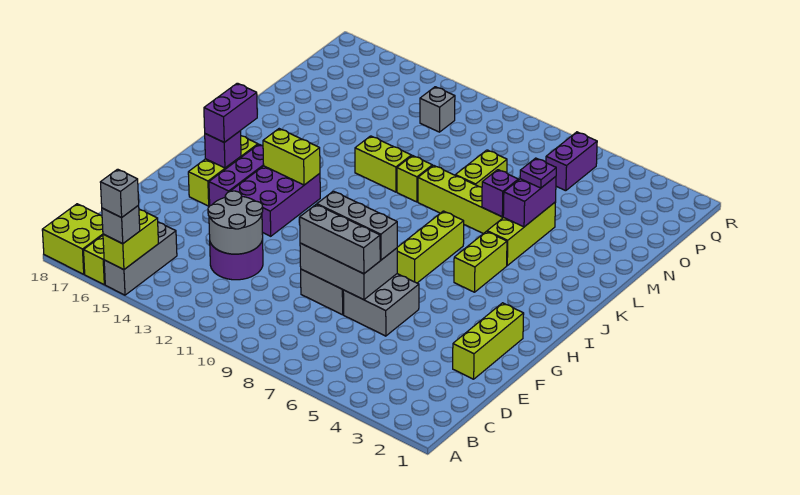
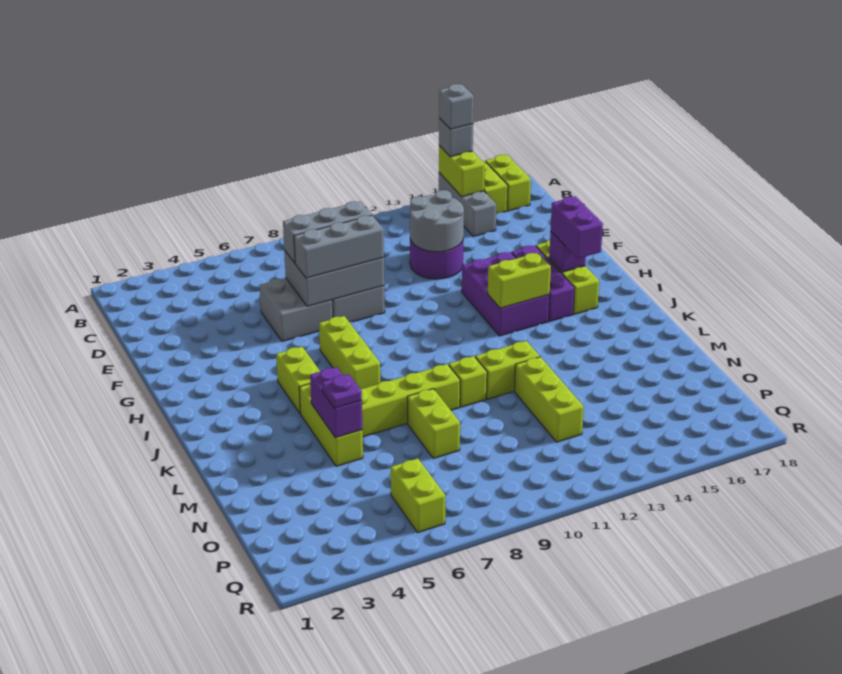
lime 2x2 brick [42,204,103,274] -> lime 1x2 brick [485,155,531,211]
lime 1x3 brick [453,303,524,379] -> lime 1x3 brick moved to [515,357,584,442]
purple 1x1 brick [482,170,518,217] -> none
purple 1x2 brick [546,132,597,191] -> lime 1x2 brick [391,458,445,532]
grey 1x1 brick [420,87,455,132] -> none

